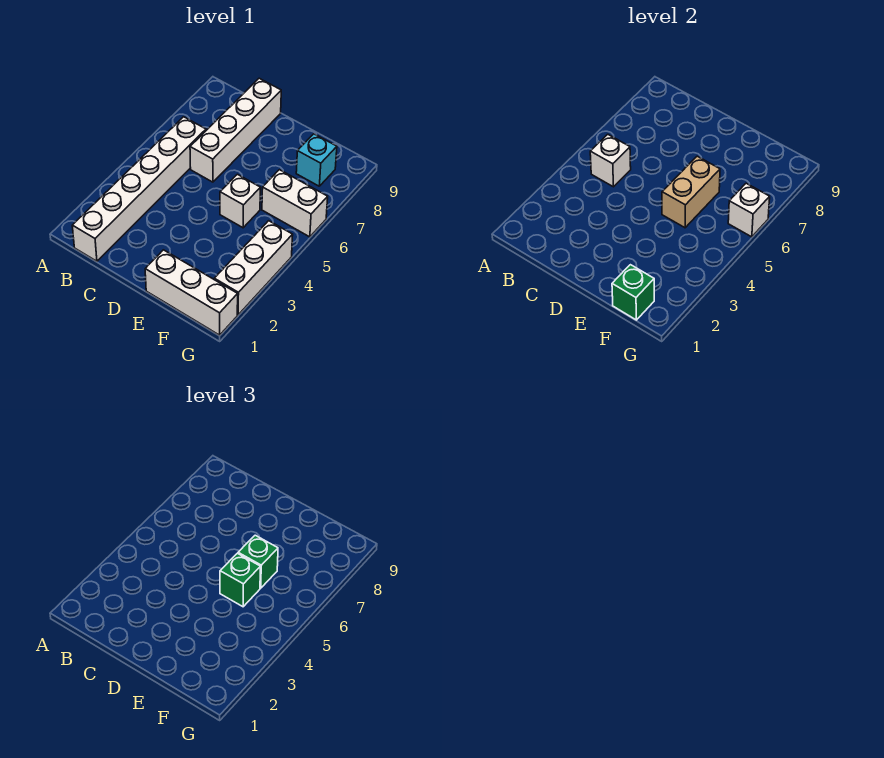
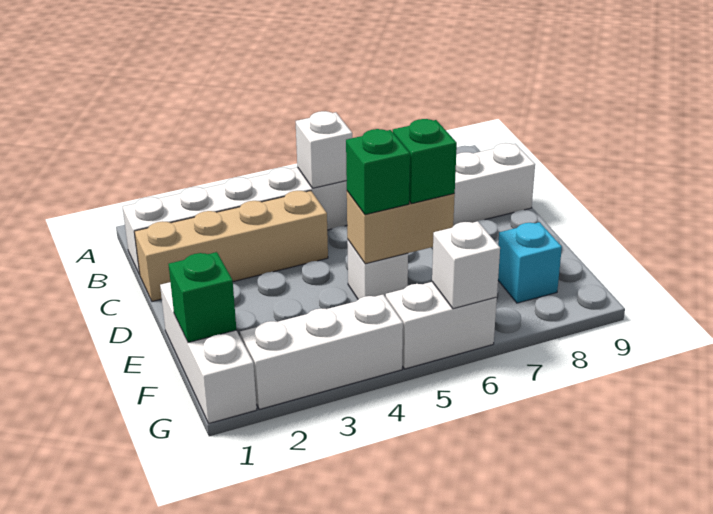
none -> tan 1x4 brick [134,191,328,302]
white 1x2 brick [262,170,328,237] -> white 1x2 brick turned to [386,282,497,369]

